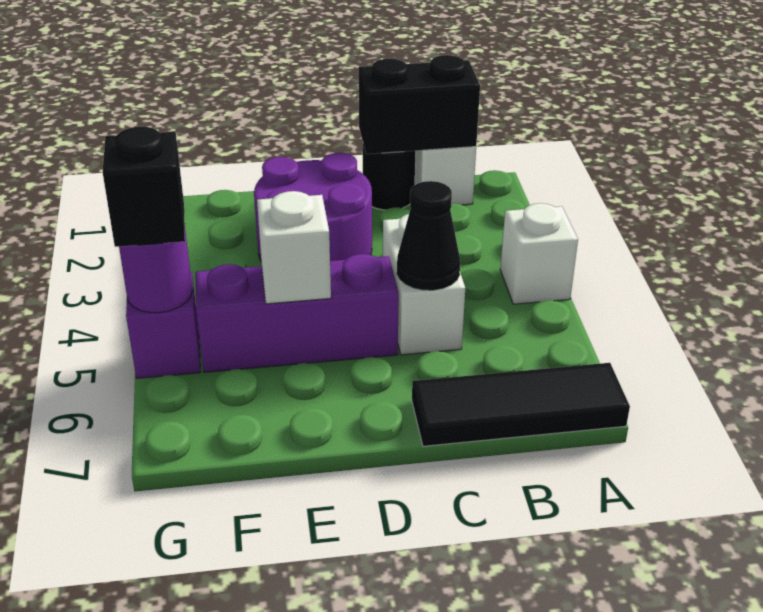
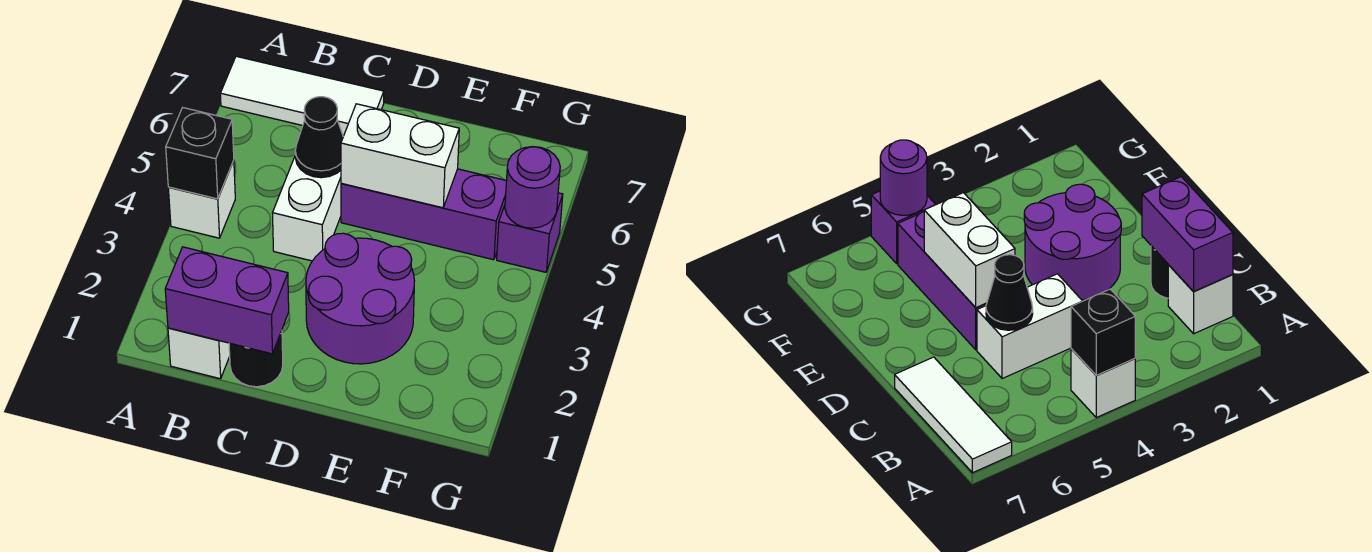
black 1x3 tile [412,363,630,446] -> white 1x3 tile [220,56,384,135]
black 1x2 brick [359,55,480,154] -> purple 1x2 brick [165,247,289,354]
white 1x1 brick [257,191,331,304] -> white 1x2 brick [341,104,459,208]
black 1x1 brick [103,127,185,247] -> black 1x1 brick moved to [166,108,234,199]

